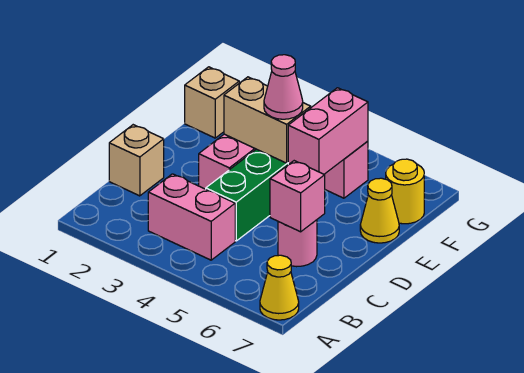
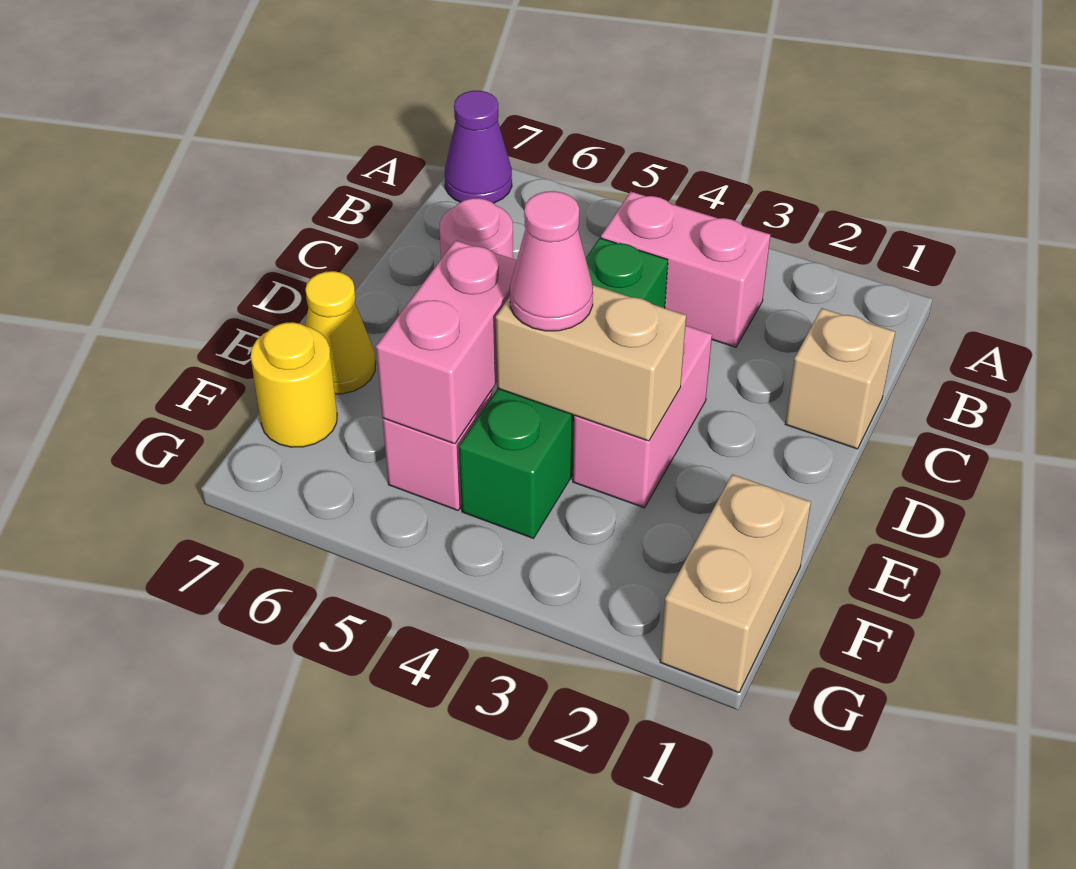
yellow 1x1 cone [260,255,299,320] -> purple 1x1 cone [445,91,512,203]
pink 1x1 brick [270,161,325,232] -> none
tan 1x1 brick [185,67,239,138] -> tan 1x2 brick [660,474,811,693]

